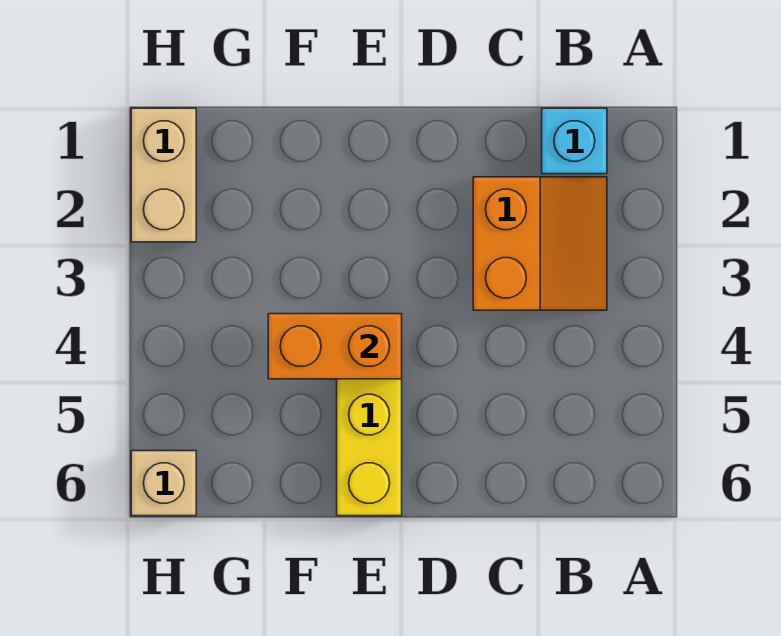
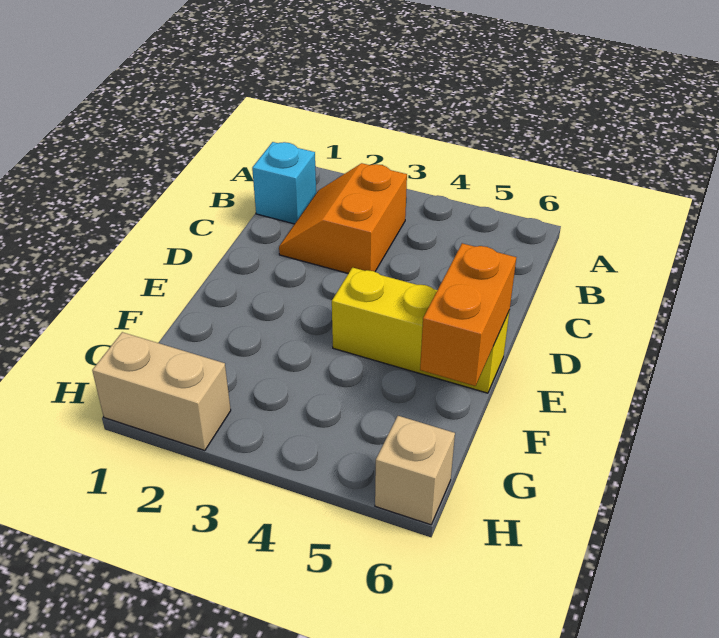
orange 2x2 slope [473,177,607,310] -> orange 2x2 slope turned to [279,163,407,273]
orange 1x2 brick [268,314,402,379] -> orange 1x2 brick moved to [420,243,516,386]

